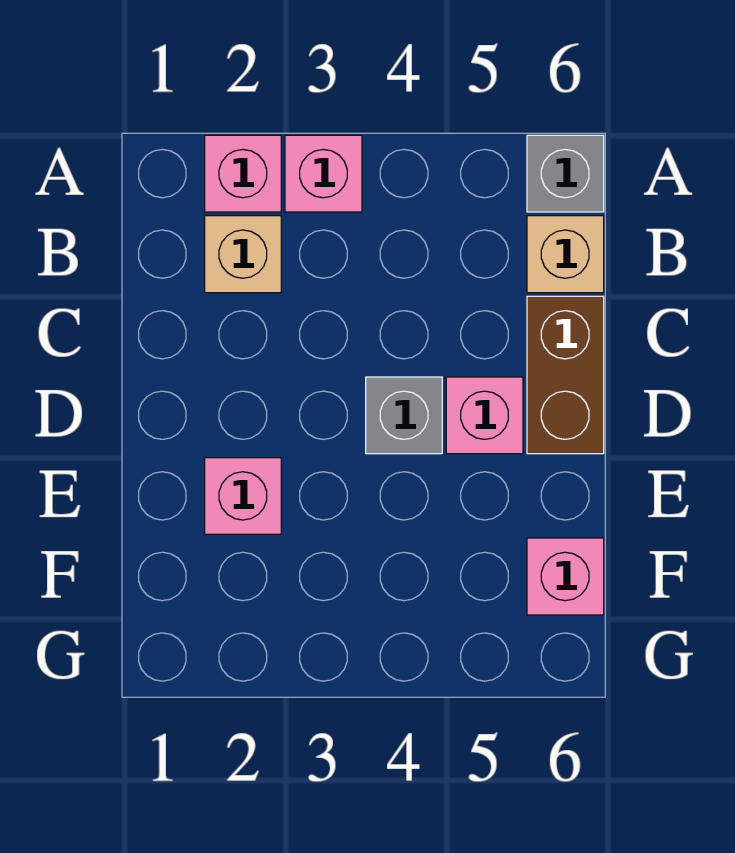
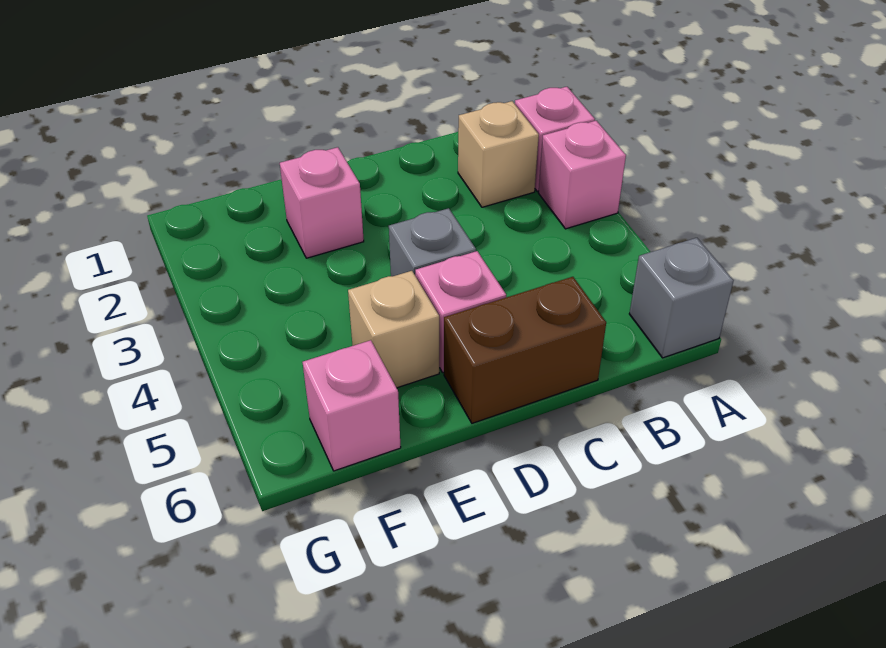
tan 1x1 brick [527,216,604,293] -> tan 1x1 brick moved to [348,271,439,388]

